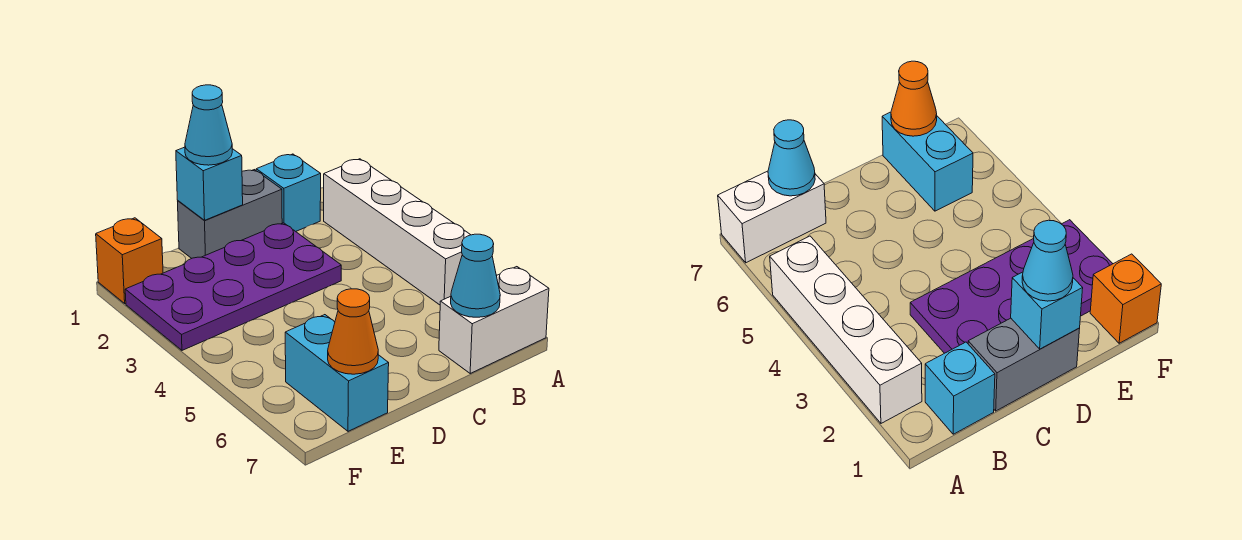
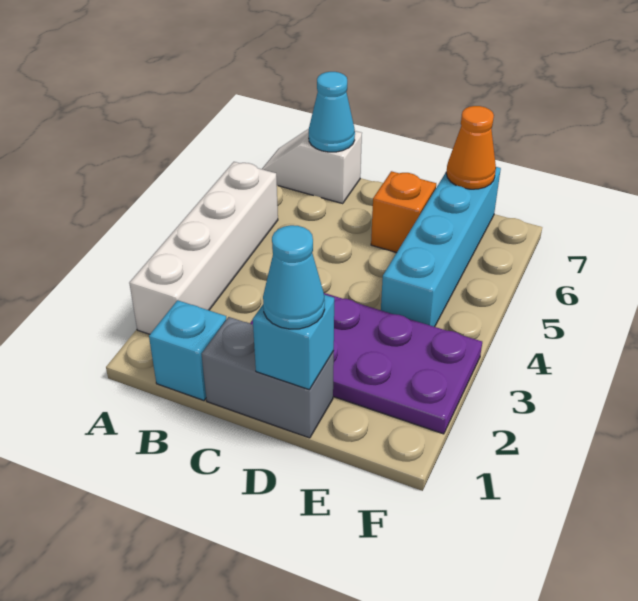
white 1x2 brick [439,267,549,373] -> white 1x2 slope [262,129,362,203]
cyan 1x2 brick [285,315,389,431] -> cyan 1x4 brick [381,167,501,327]
orange 1x1 brick [96,218,163,303] -> orange 1x1 brick moved to [371,171,436,253]

